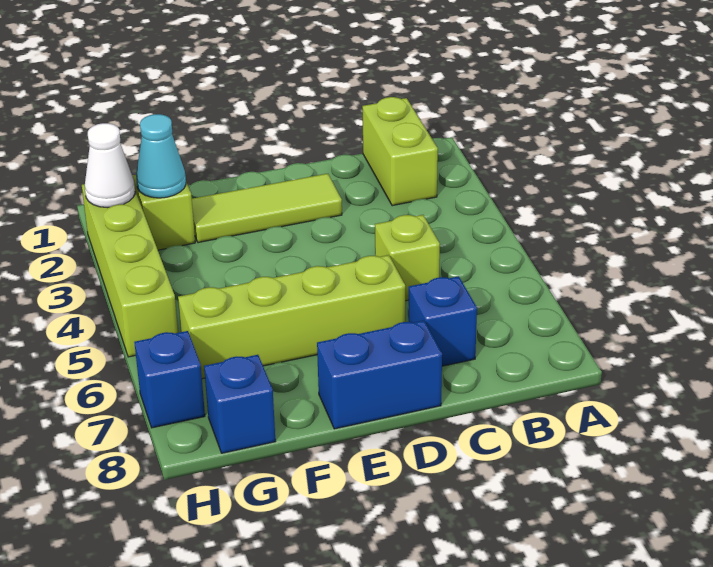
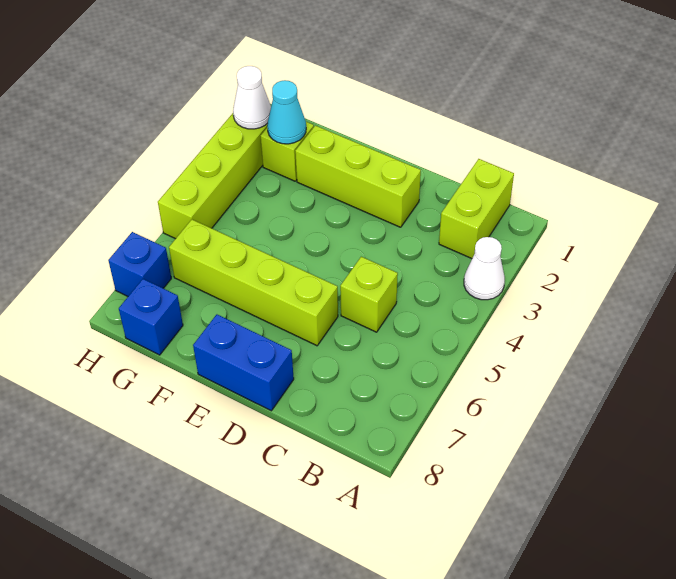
none -> white 1x1 cone [464,237,505,300]
blue 1x1 brick [409,276,477,366] -> none
lime 1x3 tile [192,174,342,243] -> lime 1x3 brick [295,125,421,227]

